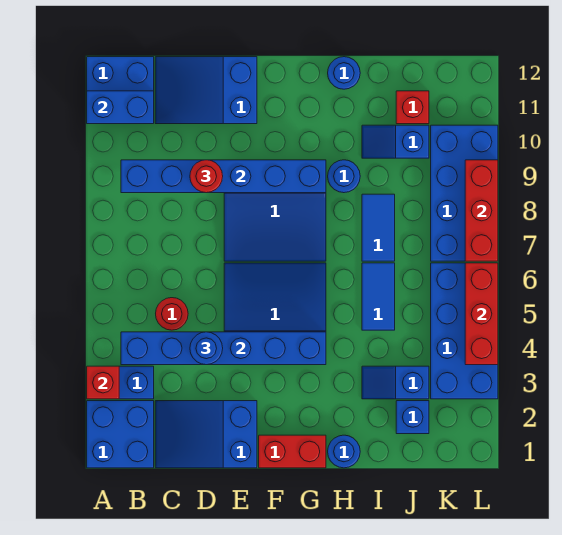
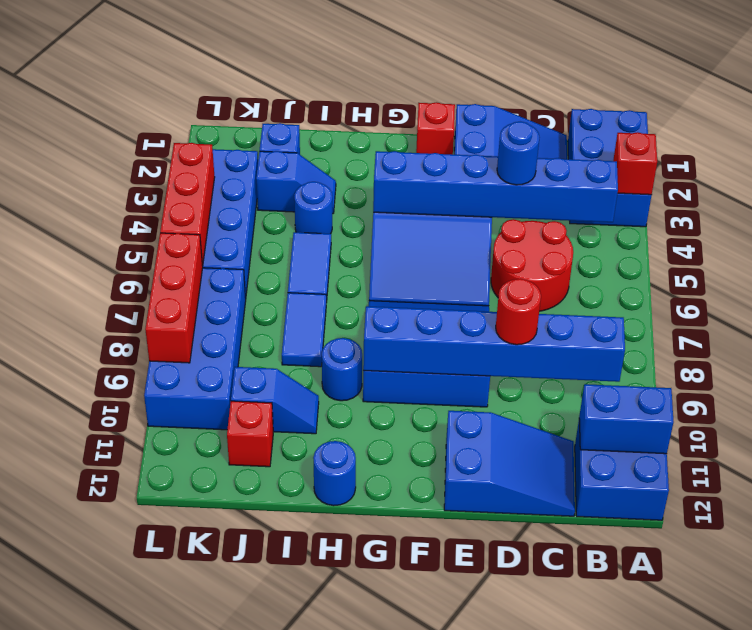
red 1x1 round brick [156,298,188,330] -> red 2x2 round brick [491,219,573,311]
red 1x2 brick [259,435,326,468] -> red 1x1 brick [416,102,455,155]
blue 1x1 round brick [328,435,360,468] -> blue 1x1 round brick moved to [294,182,332,234]

